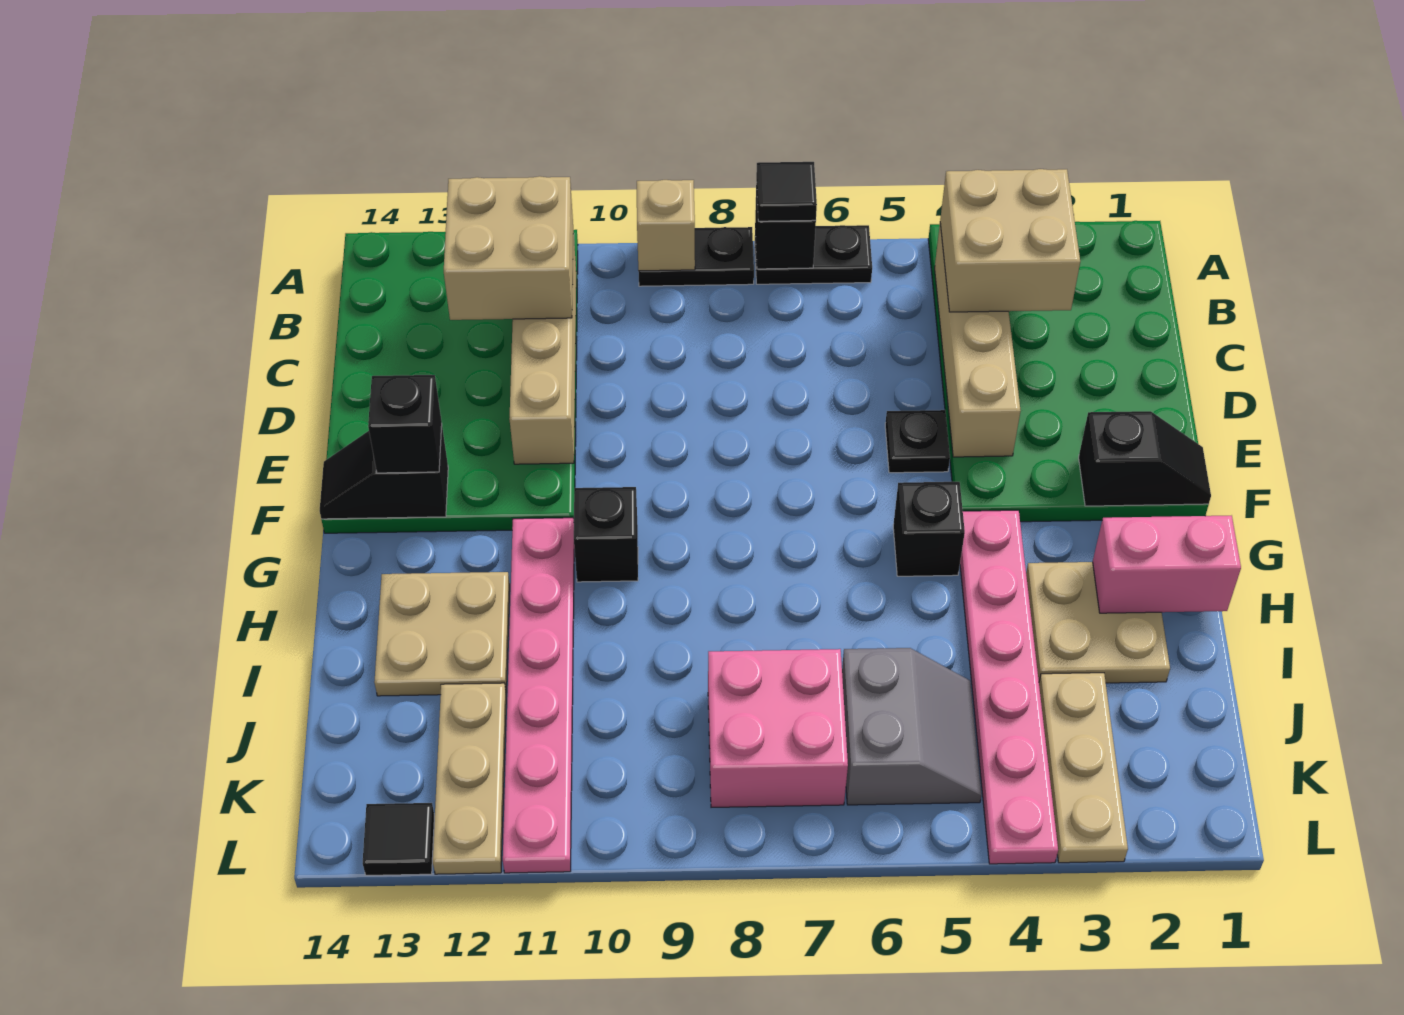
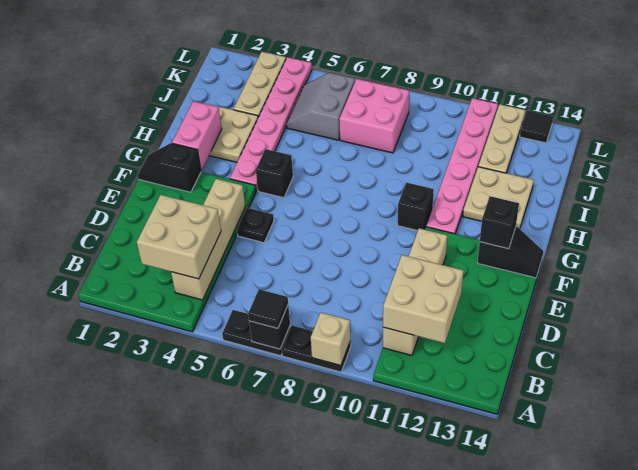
pink 1x2 brick [1093,515,1241,613] -> pink 1x2 brick turned to [172,101,222,170]

